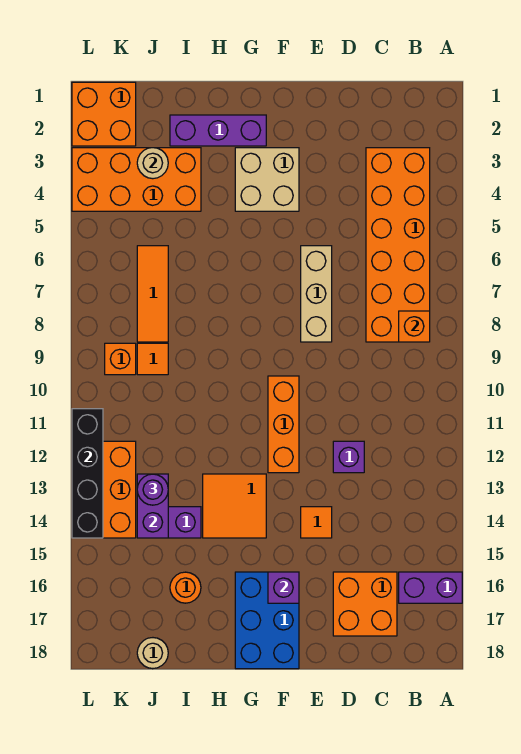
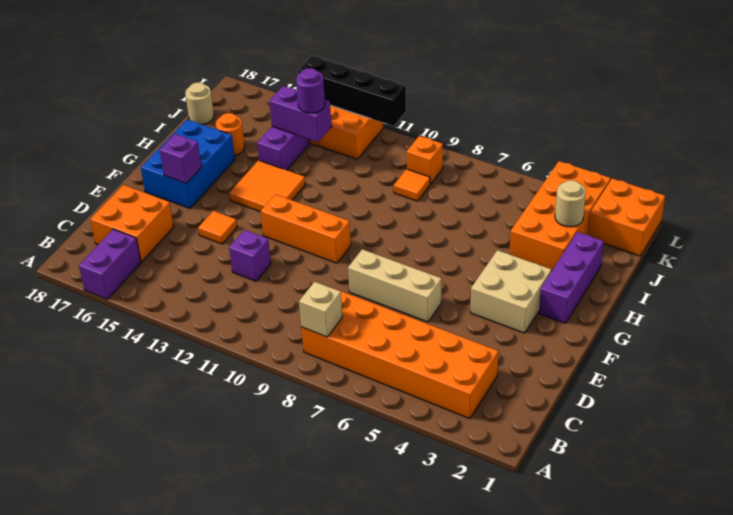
orange 1x1 brick [399,311,430,342] -> tan 1x1 brick [299,282,342,337]
blue 2x3 brick [235,572,299,669] -> blue 2x3 brick turned to [141,119,235,208]
orange 1x3 tile [137,246,168,342] -> none

